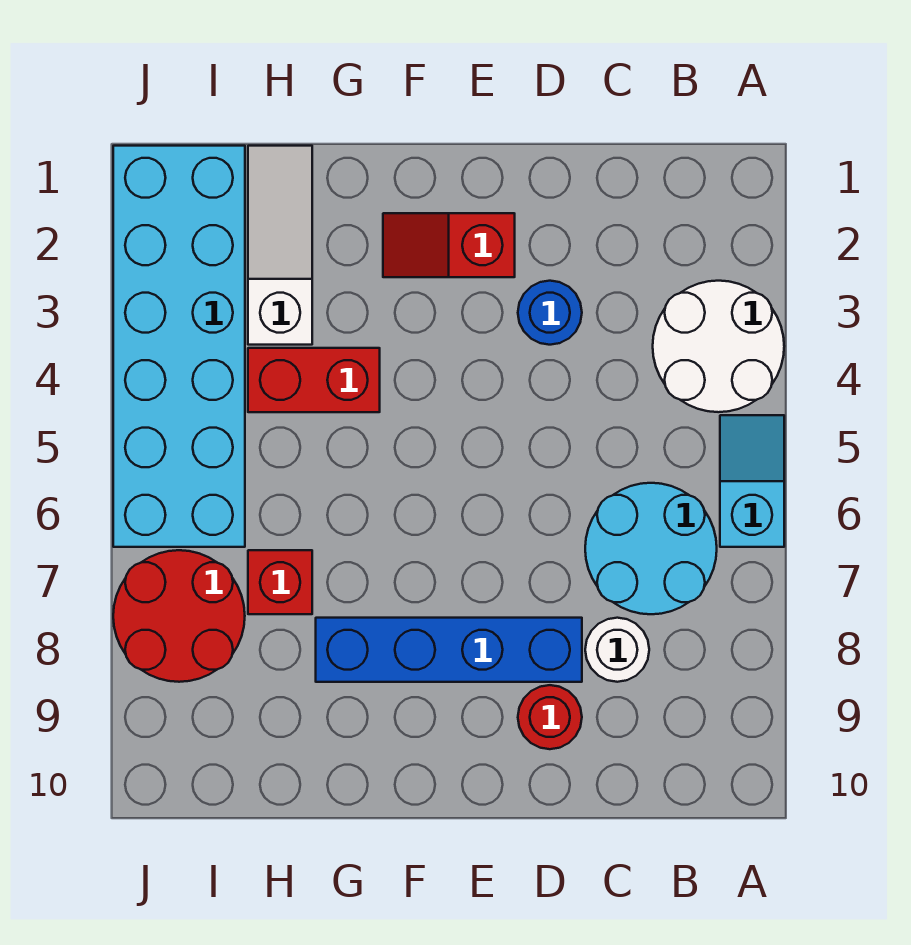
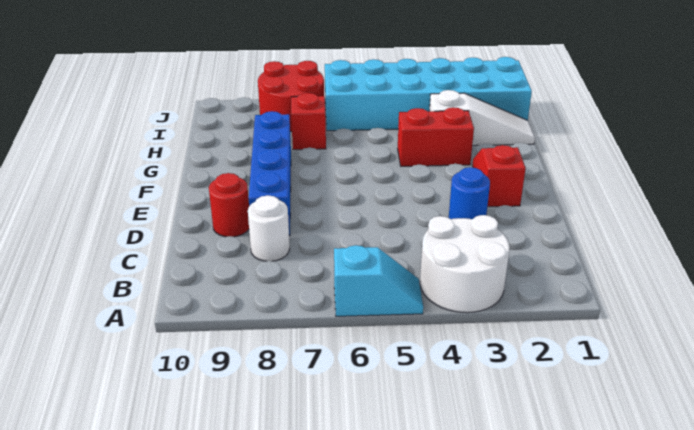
cyan 2x2 round brick [585,483,717,614] -> none
red 1x2 brick [248,348,380,412] -> red 1x2 brick turned to [398,107,474,166]

